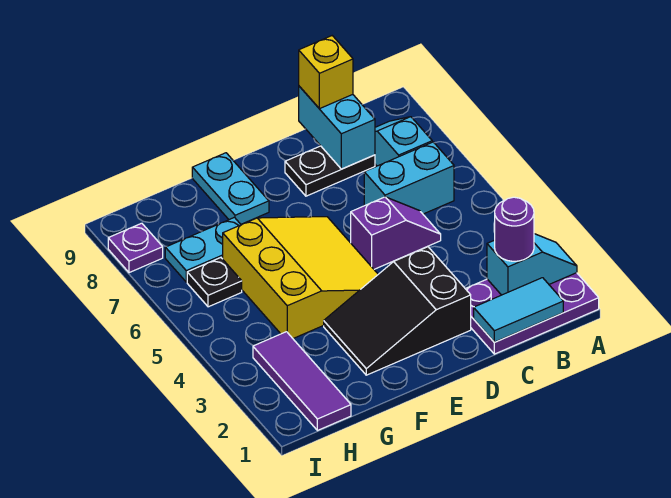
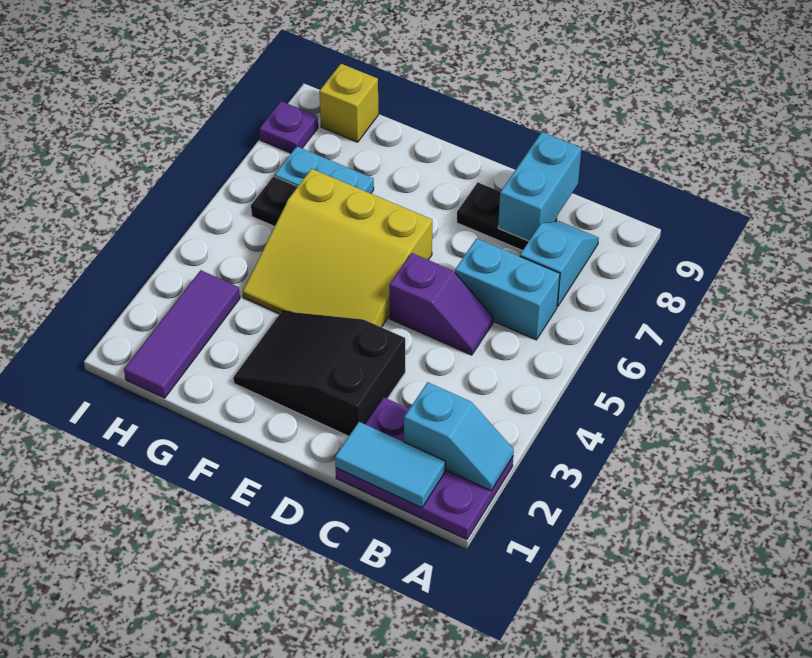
purple 1x1 round brick [495,197,534,261] -> none
yellow 1x1 brick [299,36,353,109] -> yellow 1x1 brick moved to [319,64,379,142]
yellow 3x3 slope [223,217,378,338] -> yellow 3x3 slope turned to [243,169,432,327]
cyan 1x2 plate [192,153,269,224] -> none

